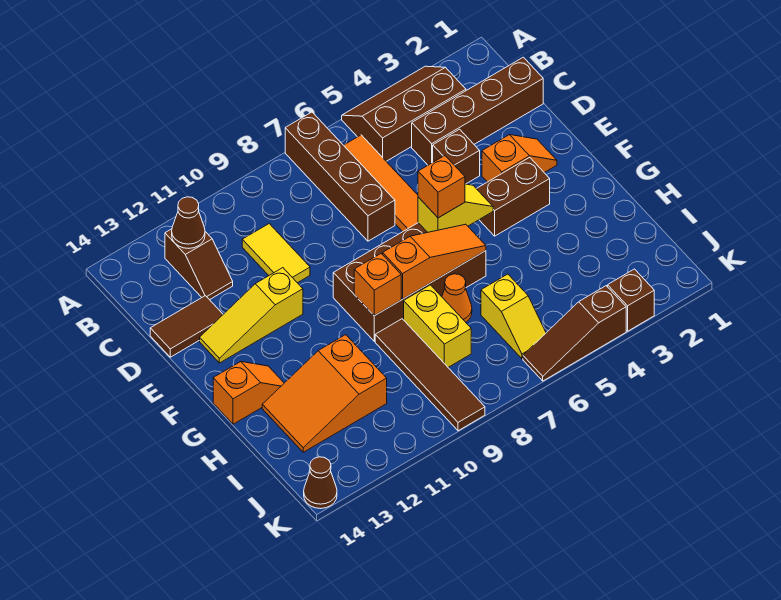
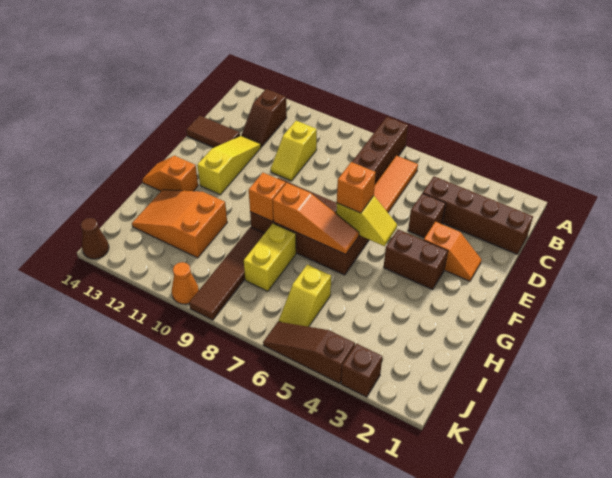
brown 2x3 slope [342,66,466,161] -> none
brown 1x1 cone [172,197,205,248] -> none
yellow 1x2 tile [242,224,310,283] -> yellow 1x2 slope [271,121,317,181]
yellow 1x3 slope [200,268,303,363] -> yellow 1x3 slope turned to [197,136,261,195]
orange 1x2 slope [213,362,284,424] -> orange 1x2 slope turned to [142,156,198,191]
orange 1x1 cone [442,274,472,322] -> orange 1x1 cone moved to [172,262,199,304]

